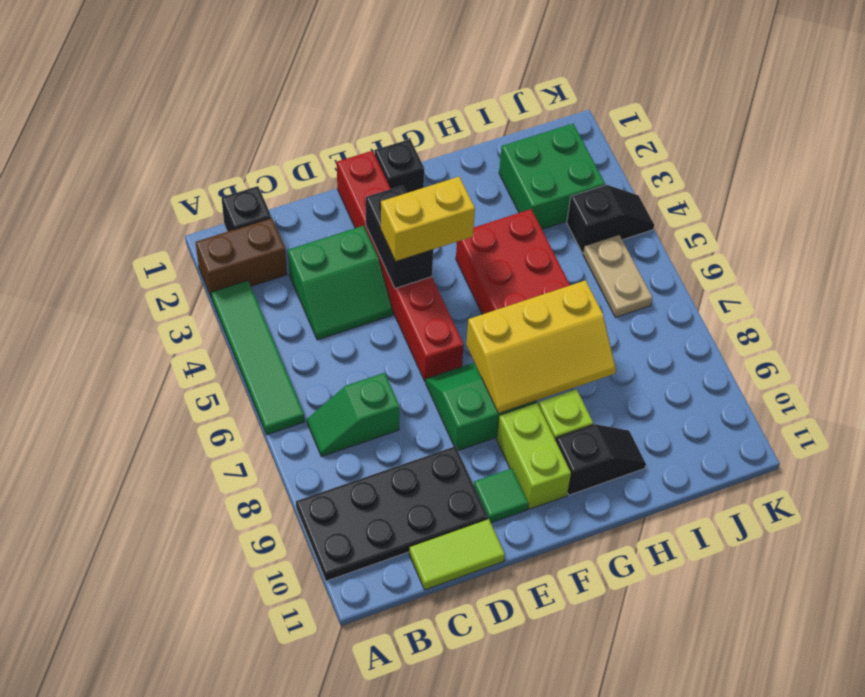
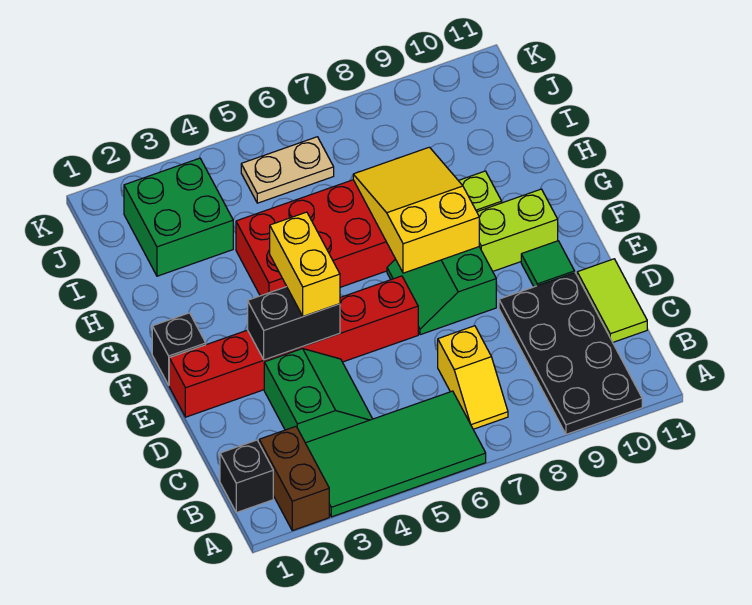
green 1x4 tile [211,281,305,435] -> green 2x4 tile [306,391,486,517]
green 1x2 slope [307,373,400,457] -> yellow 1x2 slope [438,326,508,429]
yellow 2x3 slope [466,280,616,413] -> yellow 2x3 slope turned to [353,147,479,273]
black 1x2 slope [556,424,646,495] -> none
black 1x2 slope [567,185,654,253] -> none

